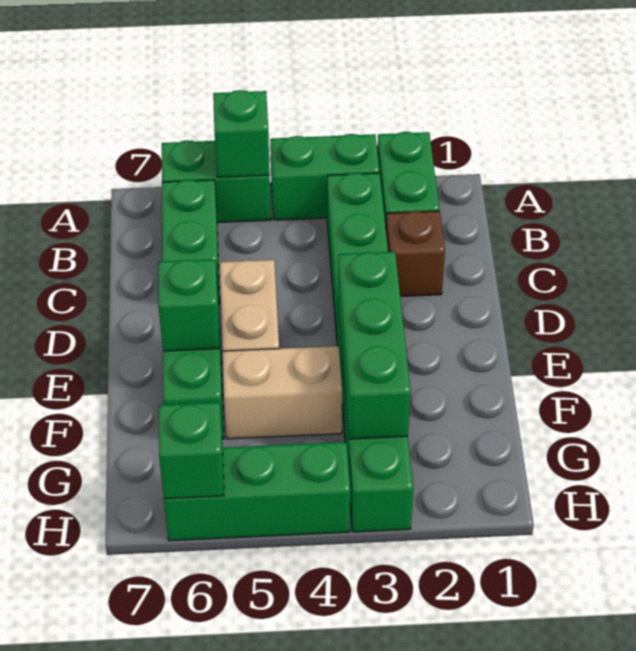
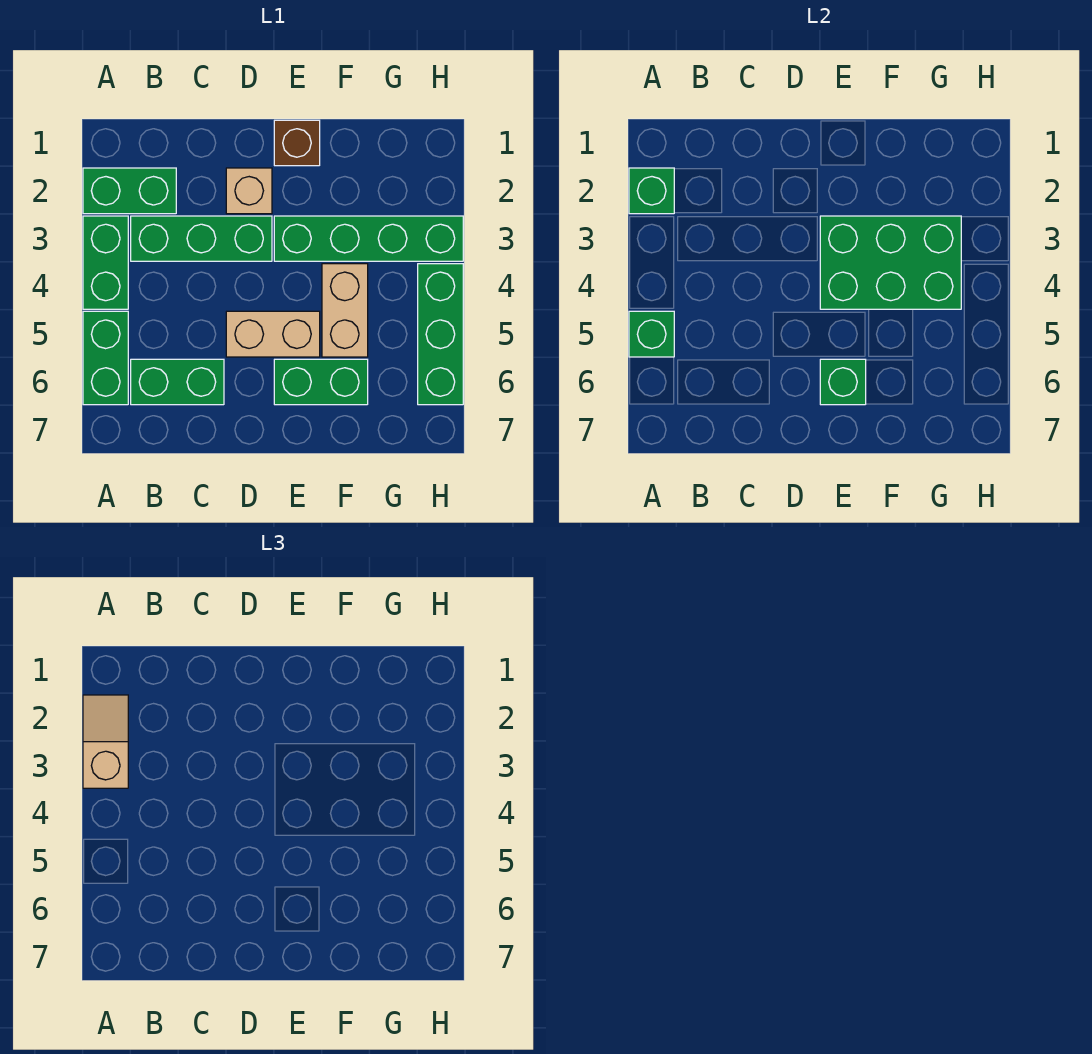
none -> tan 1x2 slope [83,695,128,788]
brown 1x1 brick [386,211,445,296] -> brown 1x1 brick moved to [274,120,320,166]
none -> tan 1x1 brick [226,168,272,214]
green 1x3 brick [338,252,411,439] -> green 2x3 brick [820,216,961,309]
green 1x1 brick [159,402,224,499] -> green 1x1 brick moved to [629,168,674,214]

